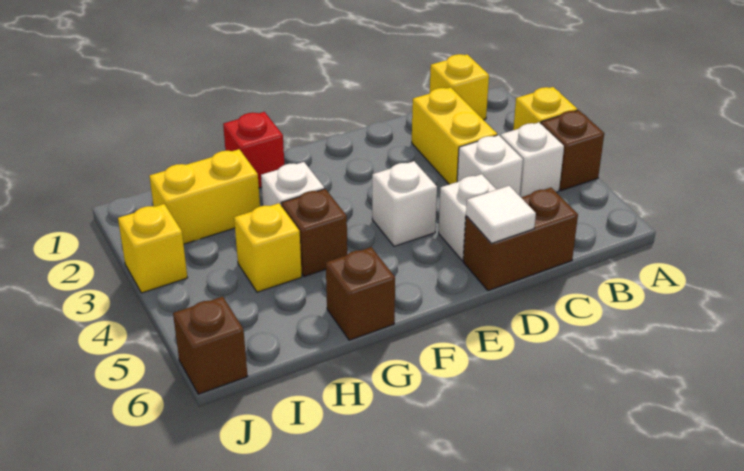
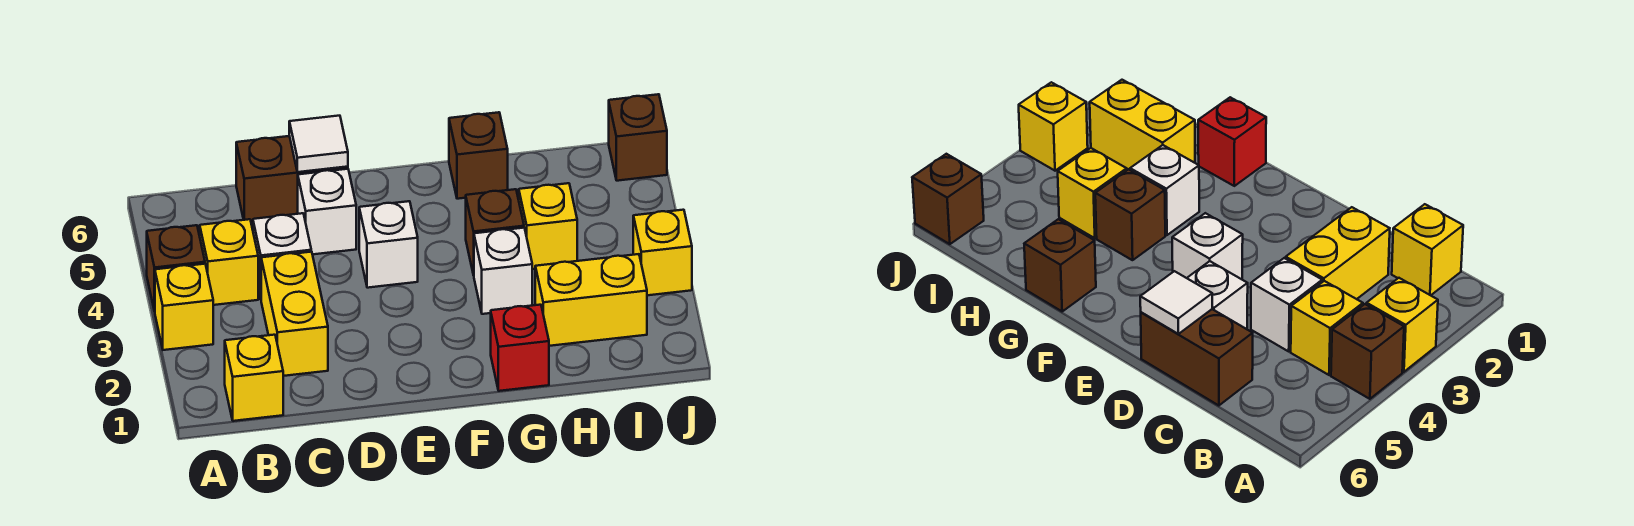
white 1x1 brick [500,122,564,197] -> yellow 1x1 brick [200,219,258,305]

